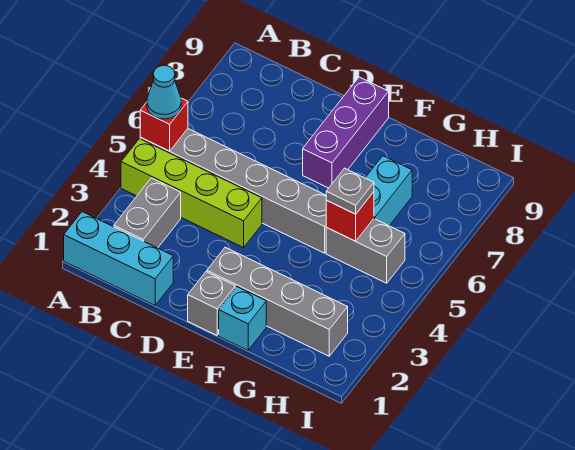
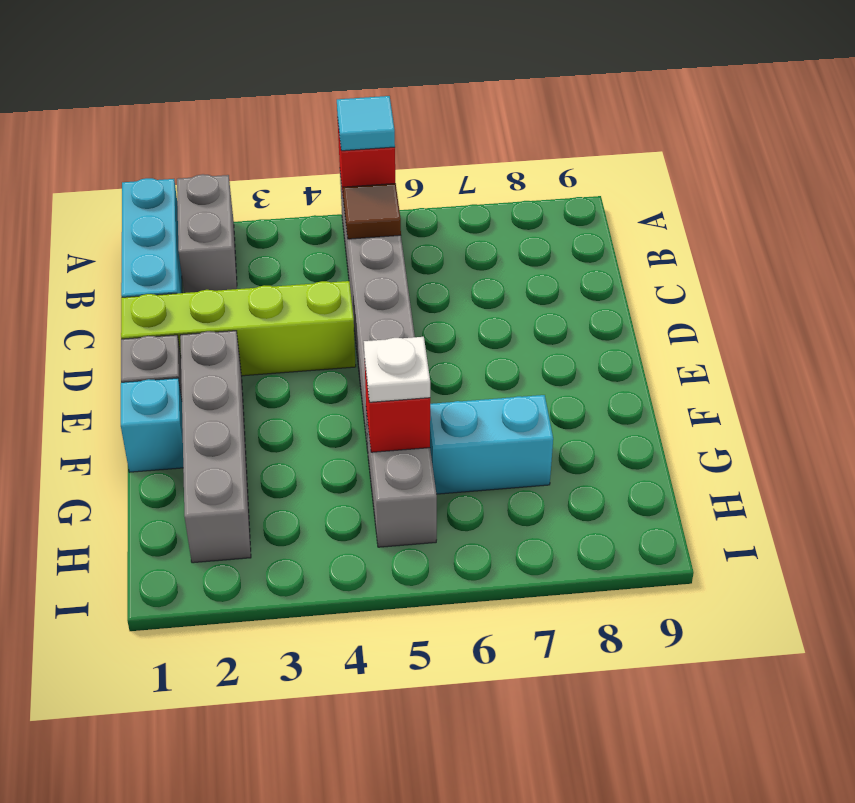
lime 1x4 brick [121,139,262,248] -> lime 1x4 brick turned to [121,281,356,376]
cyan 1x1 cone [147,65,181,119] -> cyan 1x1 tile [337,96,395,151]
grey 1x2 brick [114,178,181,248] -> grey 1x2 brick turned to [177,174,237,293]
none -> brown 1x1 tile [343,184,401,239]
purple 1x3 brick [303,77,389,188] -> none
grey 1x1 plate [326,168,374,214] -> white 1x1 plate [364,337,430,402]

